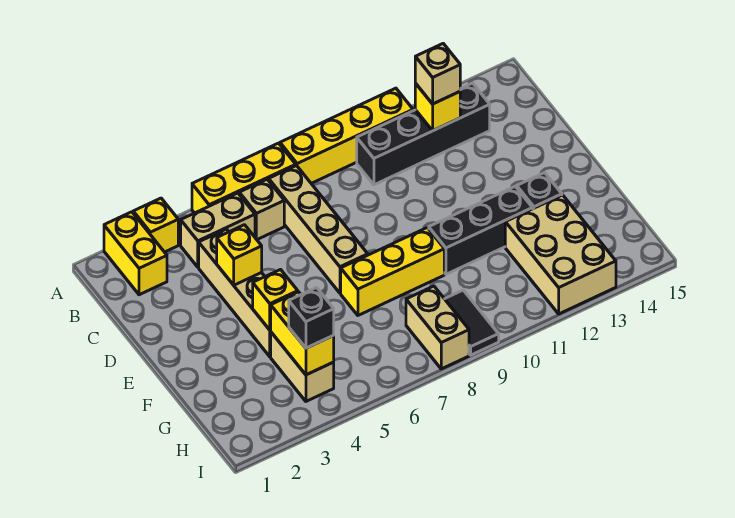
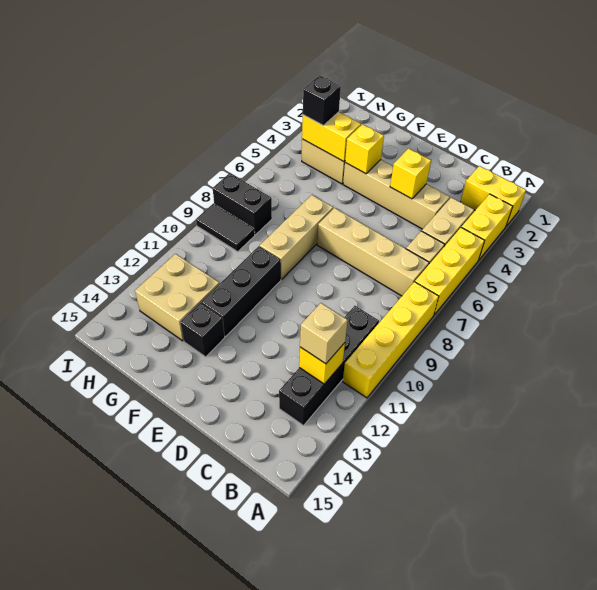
yellow 1x1 brick [133,198,178,252] -> yellow 1x2 brick [461,194,513,260]
yellow 1x3 brick [341,228,444,315] -> tan 1x3 brick [260,195,333,279]
tan 2x3 brick [505,195,616,314] -> tan 2x2 brick [135,254,219,341]
tan 1x2 brick [406,286,469,369] -> black 1x2 brick [213,173,272,235]

